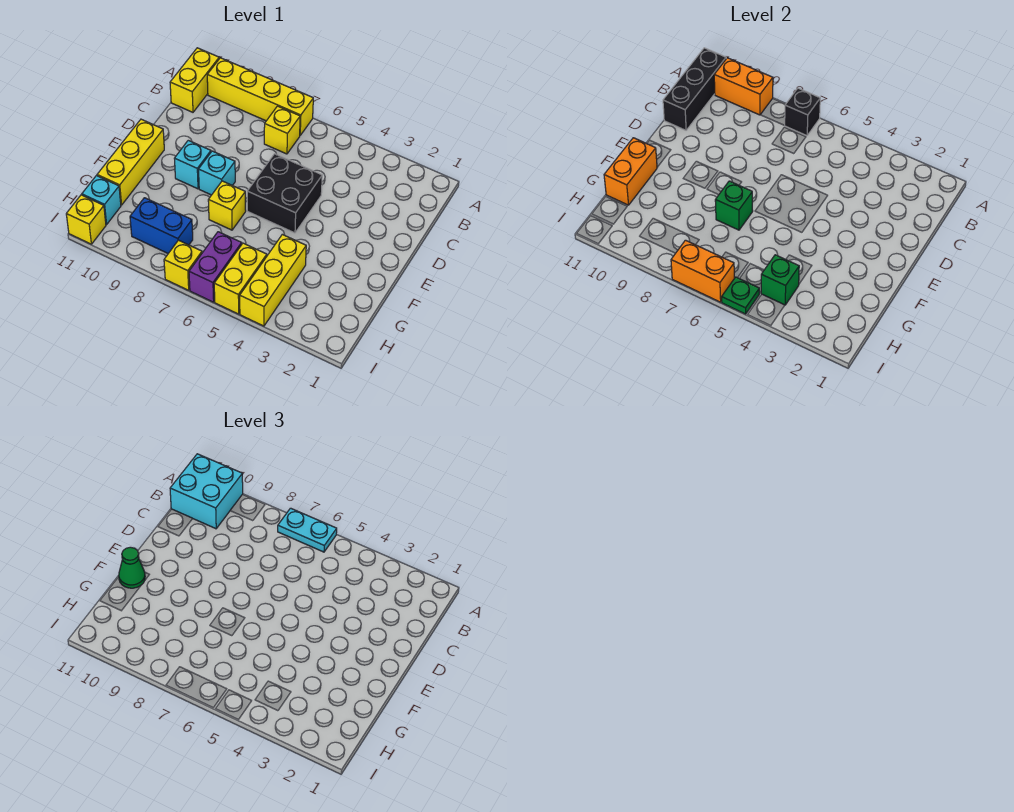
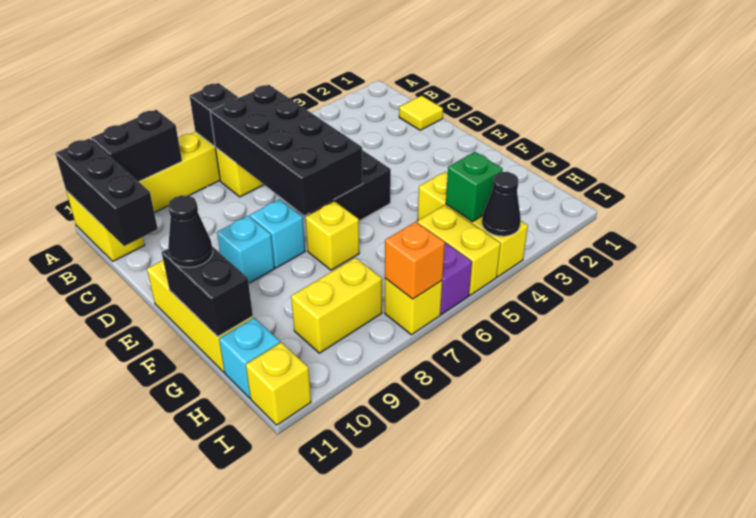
cyan 1x2 plate [278,508,337,552] -> none
orange 1x2 brick [714,58,773,115] -> black 1x2 brick [91,110,182,182]
cyan 2x2 brick [170,454,243,529] -> none
none -> black 2x4 brick [210,85,363,215]
none -> yellow 1x1 tile [399,96,443,130]
green 1x1 brick [715,181,753,230] -> none
orange 1x2 brick [604,138,657,205] -> black 1x2 brick [162,247,253,337]
green 1x1 cone [119,547,145,588] -> black 1x1 cone [168,195,213,268]
blue 1x2 brick [130,198,193,253] -> yellow 1x2 brick [291,258,382,353]
none -> black 1x1 cone [482,172,521,236]
green 1x1 plate [722,277,759,314] -> none
orange 1x2 brick [671,240,734,302] -> orange 1x1 brick [385,222,445,299]

